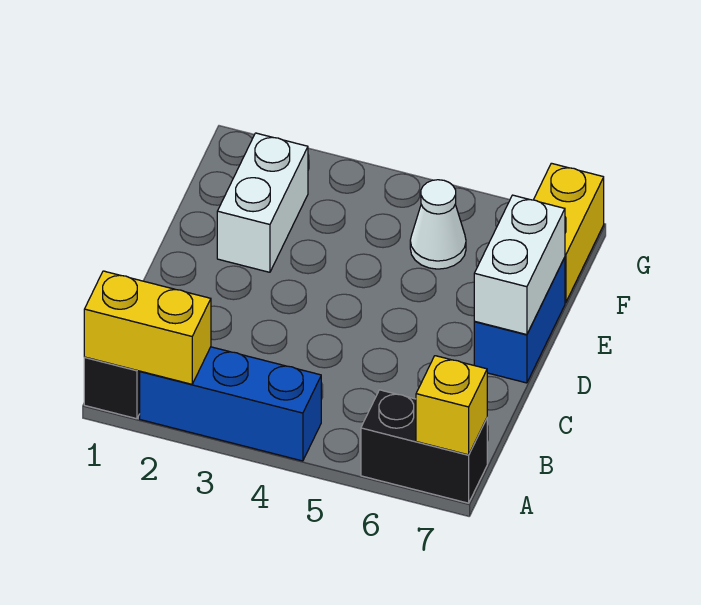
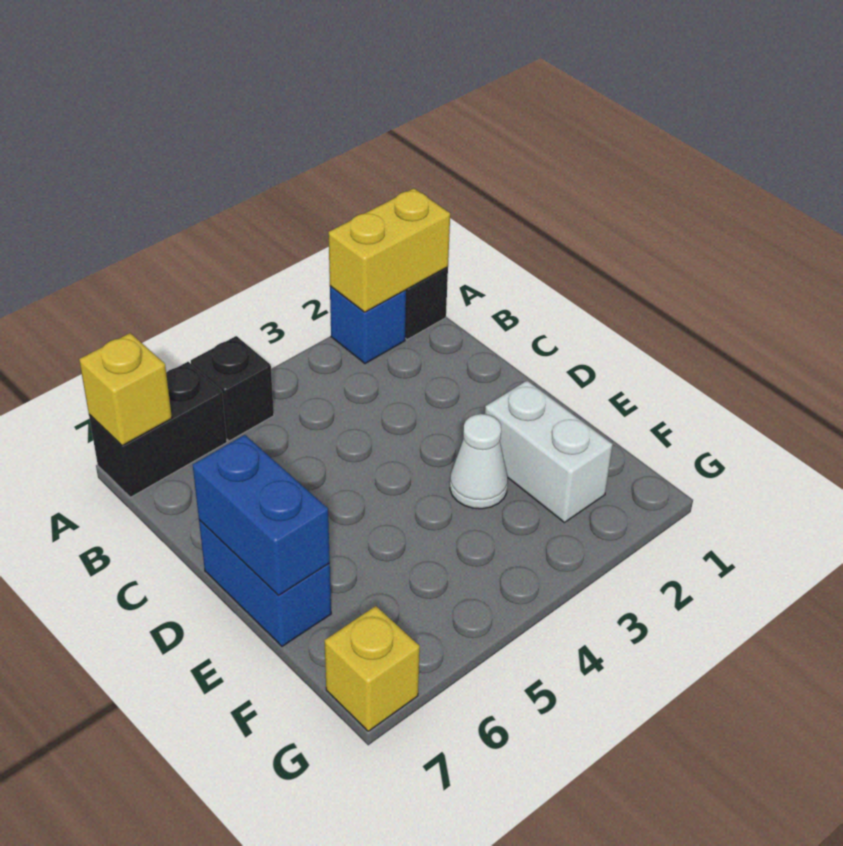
blue 1x3 brick [140,347,321,461] -> blue 1x1 brick [330,286,406,364]
none -> black 1x1 brick [191,336,274,441]
white 1x2 brick [474,195,565,335] -> blue 1x2 brick [193,435,330,596]
white 1x1 cone [410,180,466,269] -> white 1x1 cone moved to [450,414,508,509]
yellow 1x2 brick [534,163,604,303] -> yellow 1x1 brick [324,606,420,731]

